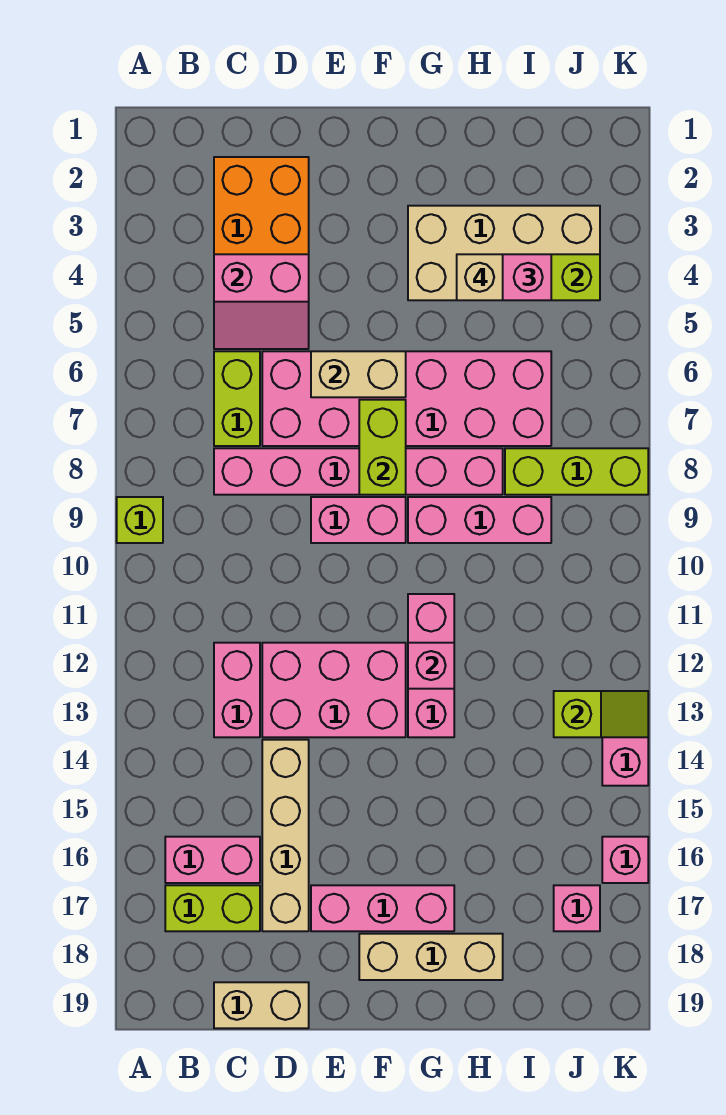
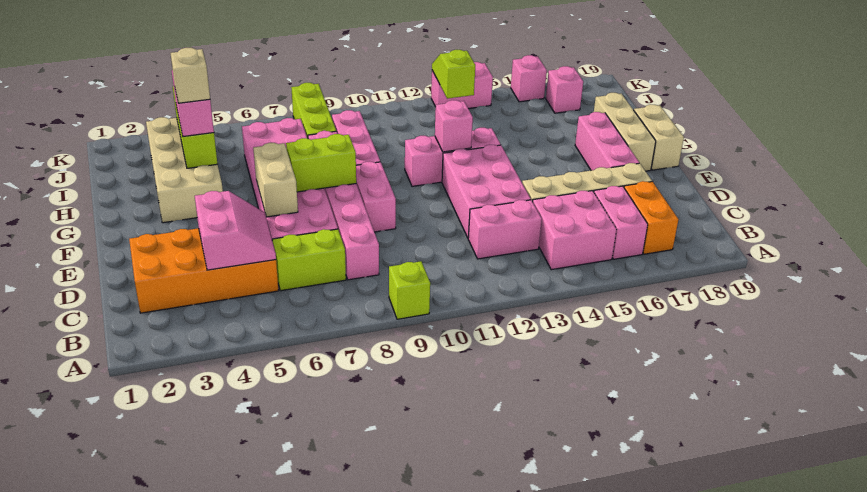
none -> pink 2x2 brick [533,191,617,270]
lime 1x2 brick [165,885,260,931] -> orange 1x2 brick [624,181,678,254]
tan 1x2 brick [214,982,309,1028] -> tan 1x2 brick moved to [634,104,684,170]

